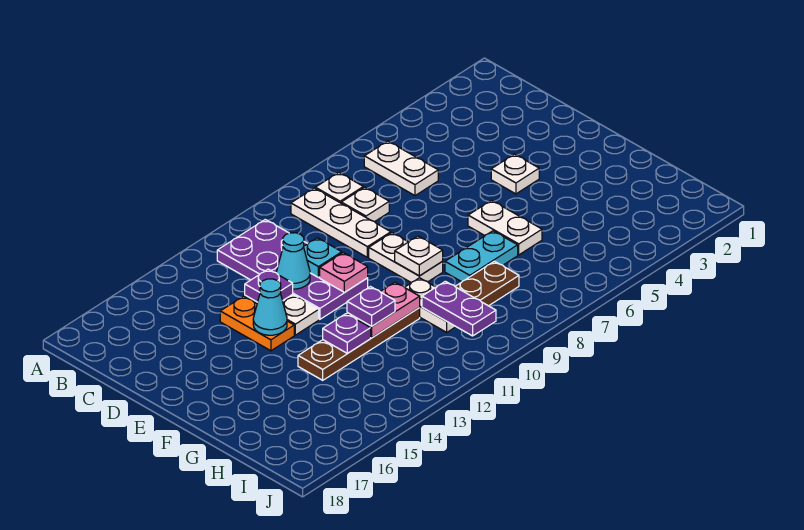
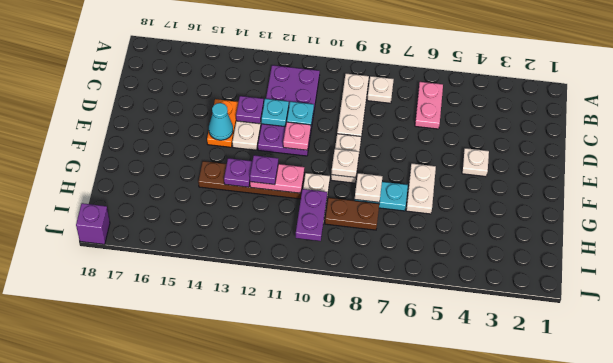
white 1x2 plate [364,141,438,196] -> pink 1x2 plate [415,82,443,129]
white 1x1 plate [341,187,389,222] -> white 1x1 plate moved to [355,173,383,202]
cyan 1x1 cone [276,233,310,289] -> cyan 1x1 plate [261,99,289,127]
none -> purple 1x1 brick [76,203,110,244]

